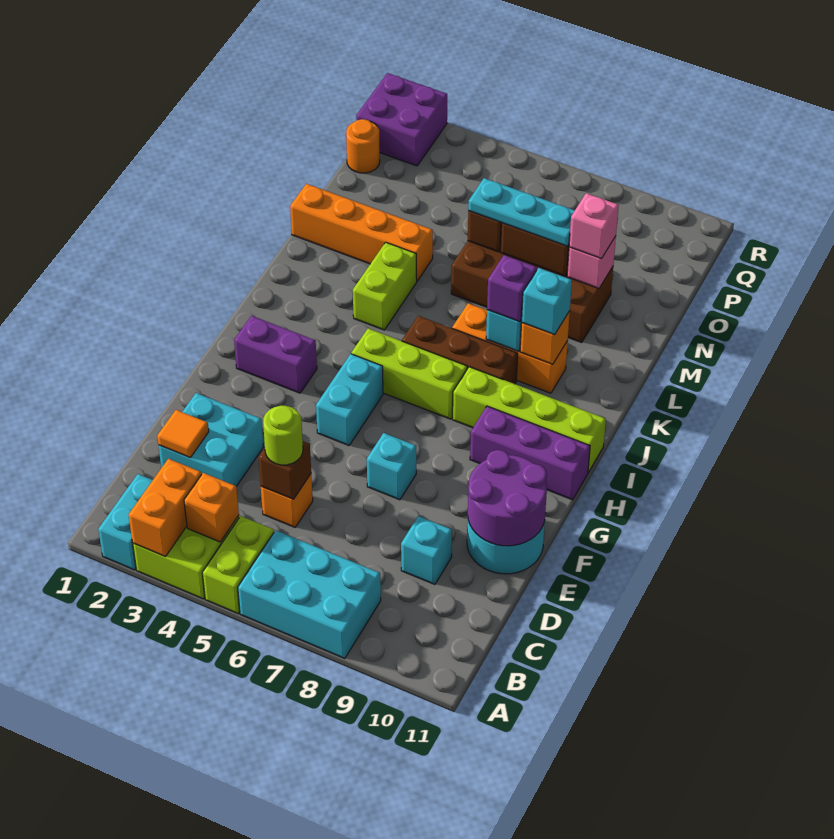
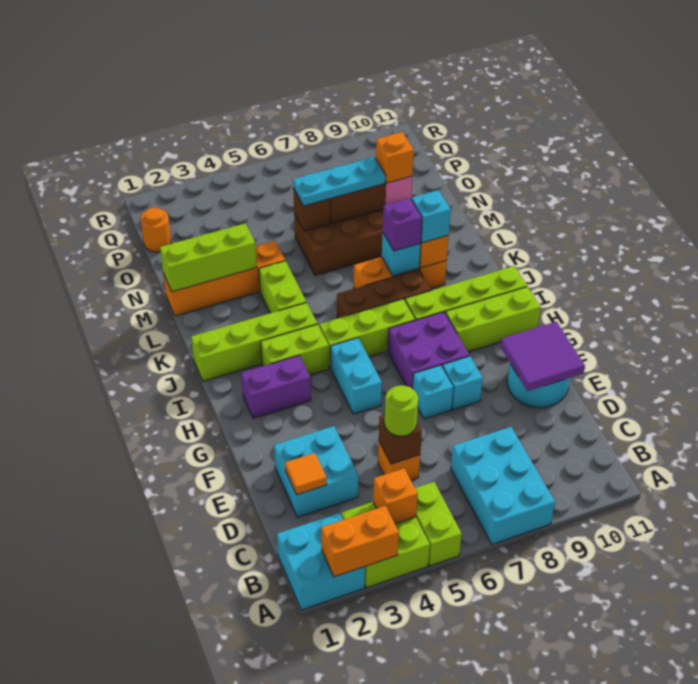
cyan 1x2 brick [98,474,153,570] -> cyan 2x2 brick [277,513,365,610]
orange 1x2 brick [129,459,202,556] -> orange 1x2 brick turned to [321,506,399,577]
cyan 2x3 brick [238,530,381,659] -> cyan 2x3 brick turned to [451,427,555,544]
cyan 1x1 brick [401,516,452,584] -> cyan 1x1 brick moved to [442,356,483,410]
purple 2x2 round brick [468,450,547,546] -> purple 2x2 tile [500,322,585,391]
purple 1x3 brick [470,406,590,500] -> lime 1x3 brick [446,287,541,352]
none -> lime 1x2 brick [261,324,329,375]
none -> lime 1x4 brick [191,303,317,381]
none -> lime 1x3 brick [160,223,257,292]
pink 1x1 brick [569,193,619,259] -> orange 1x1 brick [376,132,414,183]
purple 2x2 brick [356,73,447,166] -> purple 2x2 brick moved to [388,312,469,389]

